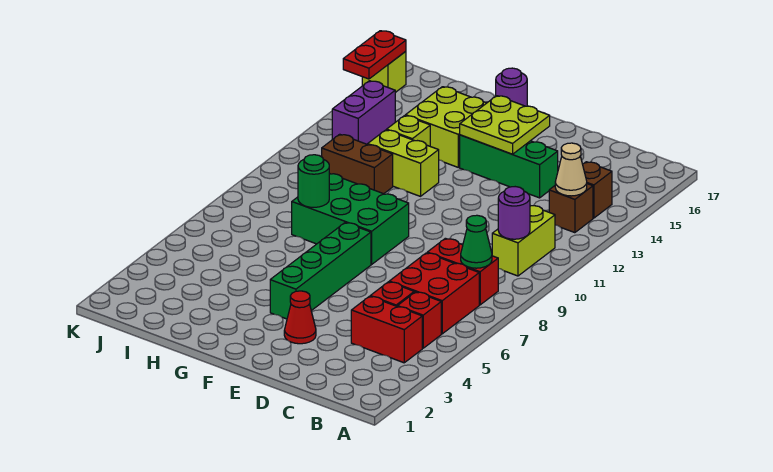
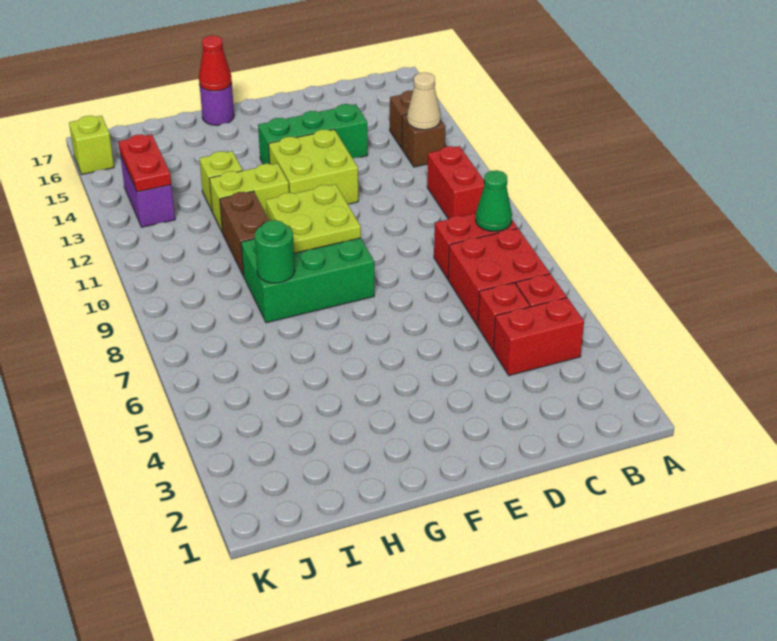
lime 1x2 brick [492,206,555,276] -> red 1x2 brick [427,146,484,219]
purple 1x1 round brick [498,187,530,239] -> none
red 1x1 cone [284,291,316,344] -> red 1x1 cone moved to [199,36,232,91]
lime 2x2 plate [460,96,550,154] -> lime 2x2 plate moved to [266,184,361,253]
green 1x4 brick [270,223,371,319] -> none
lime 2x2 brick [406,87,486,167] -> lime 2x2 brick moved to [269,130,358,204]
brown 1x2 brick [322,134,393,194] -> brown 1x2 brick turned to [220,191,269,276]
red 1x2 plate [343,31,406,79] -> red 1x2 plate moved to [119,134,171,192]

